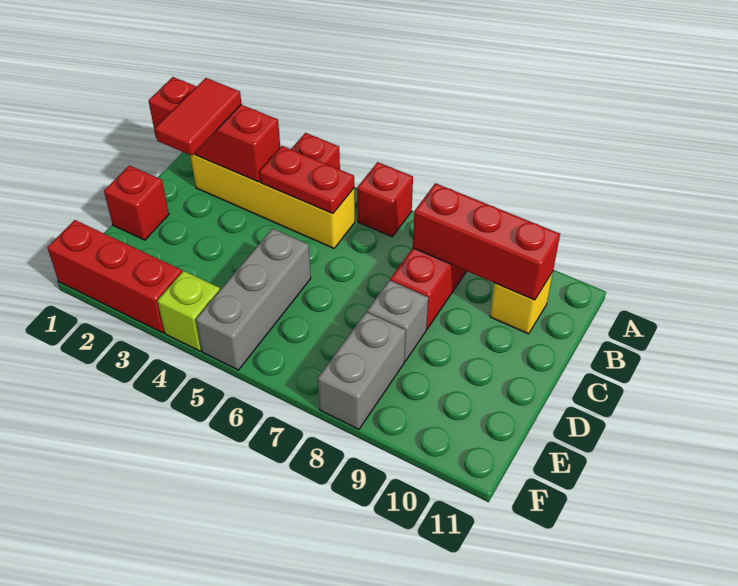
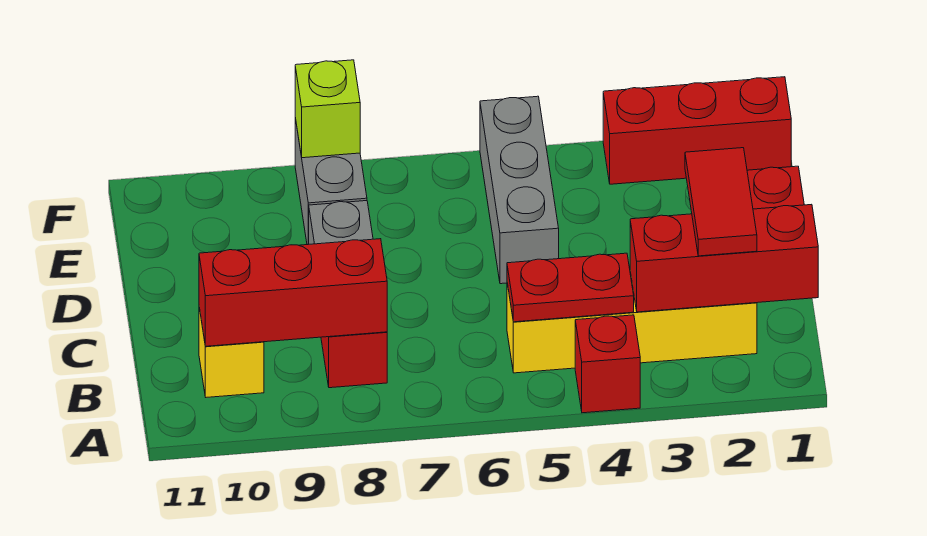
red 1x1 brick [357,162,413,237] -> none
lime 1x1 brick [157,271,220,351] -> lime 1x1 brick moved to [295,60,360,158]

